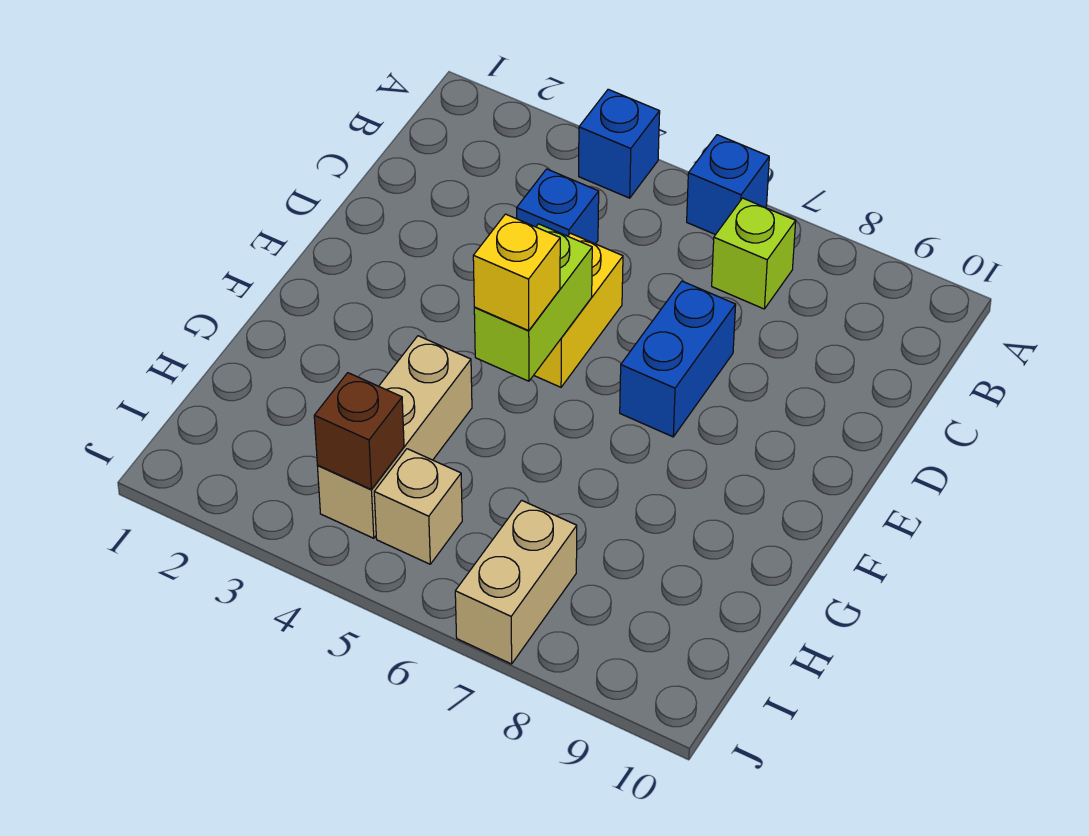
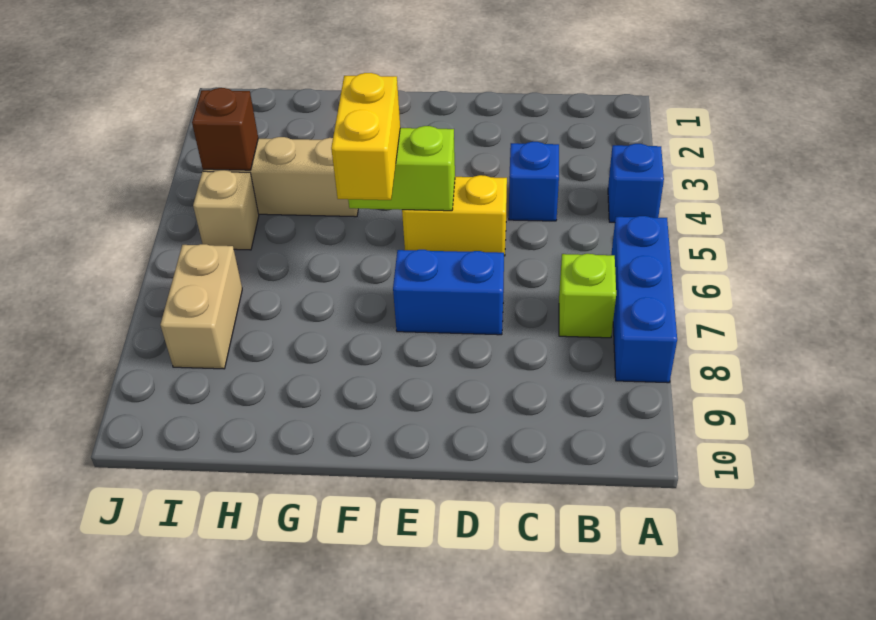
blue 1x1 brick [687,135,769,235] -> blue 1x3 brick [611,216,677,383]
yellow 1x1 brick [473,214,560,331] -> yellow 1x2 brick [331,73,400,200]
tan 1x2 brick [455,500,577,664] -> tan 1x2 brick turned to [160,244,242,369]

